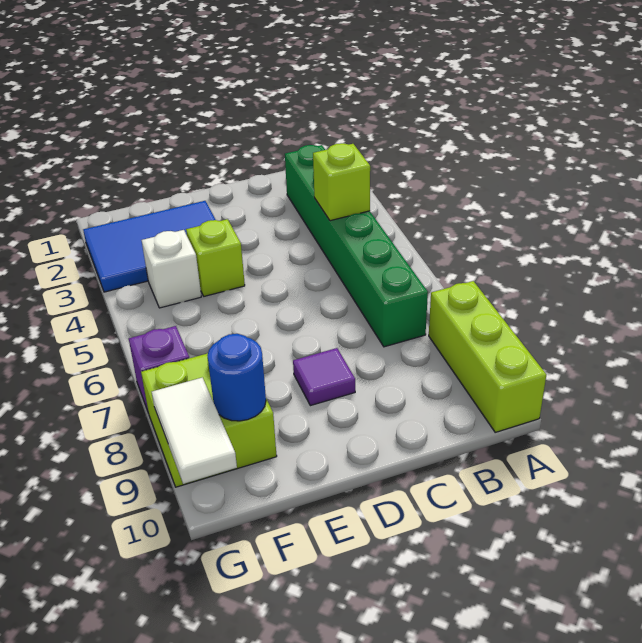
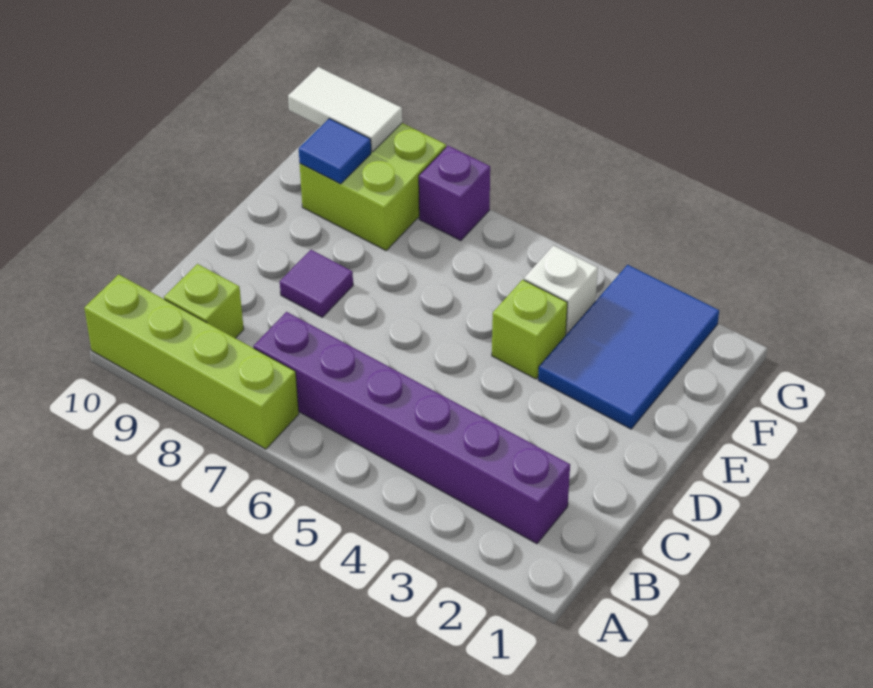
lime 1x3 brick [429,281,546,432] -> lime 1x4 brick [84,275,299,449]
green 1x6 brick [285,145,428,347] -> purple 1x6 brick [254,312,570,544]
lime 1x1 brick [313,143,370,221] -> lime 1x1 brick moved to [164,264,244,338]
blue 1x1 round brick [207,334,266,421] -> blue 1x1 tile [299,118,371,184]

